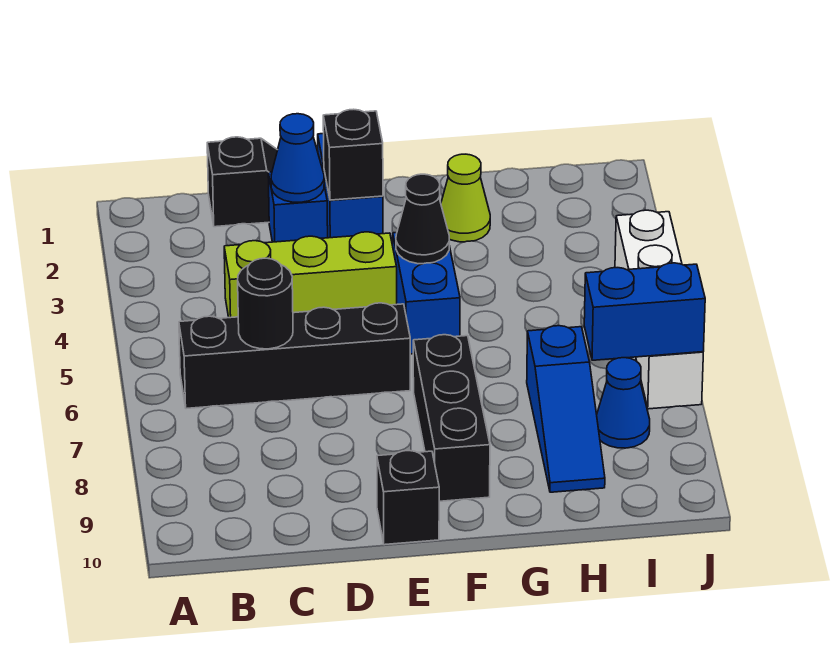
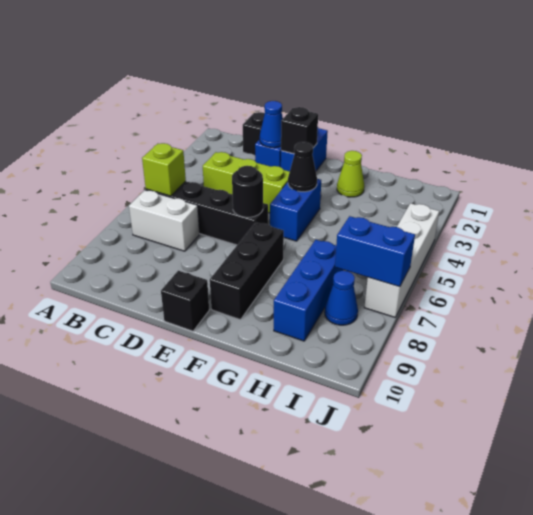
none -> lime 1x1 brick [142,143,186,196]
none -> white 1x2 brick [129,190,199,251]
black 1x1 round brick [238,258,293,349] -> black 1x1 round brick moved to [232,166,263,217]
blue 1x3 slope [527,326,605,492] -> blue 1x3 brick [274,240,343,341]

